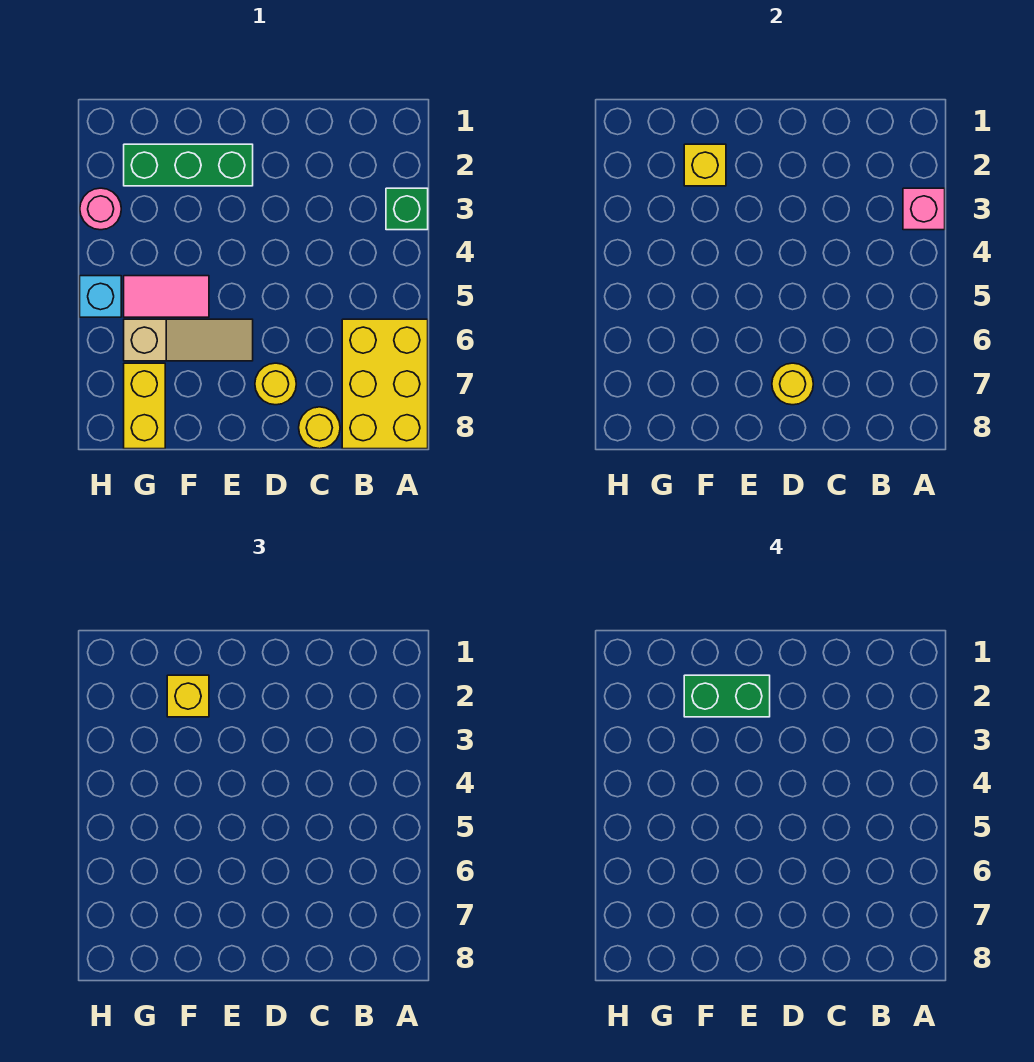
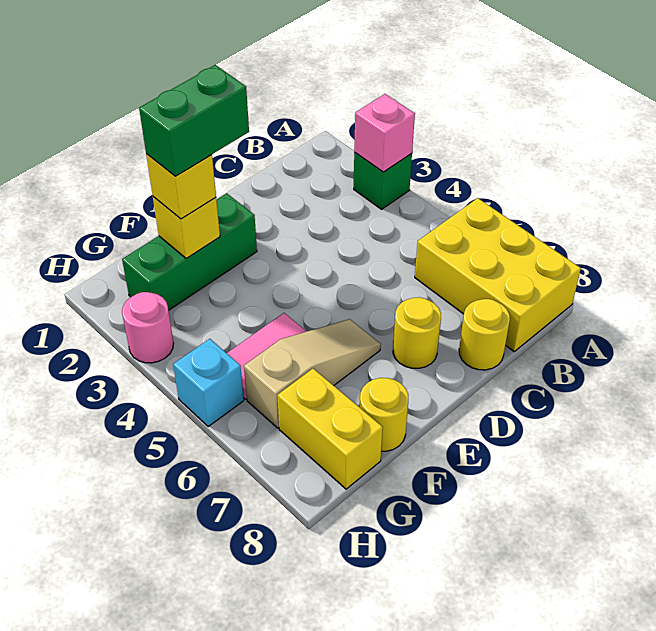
yellow 1x1 round brick [772,363,813,405] -> yellow 1x1 round brick moved to [360,378,408,451]

